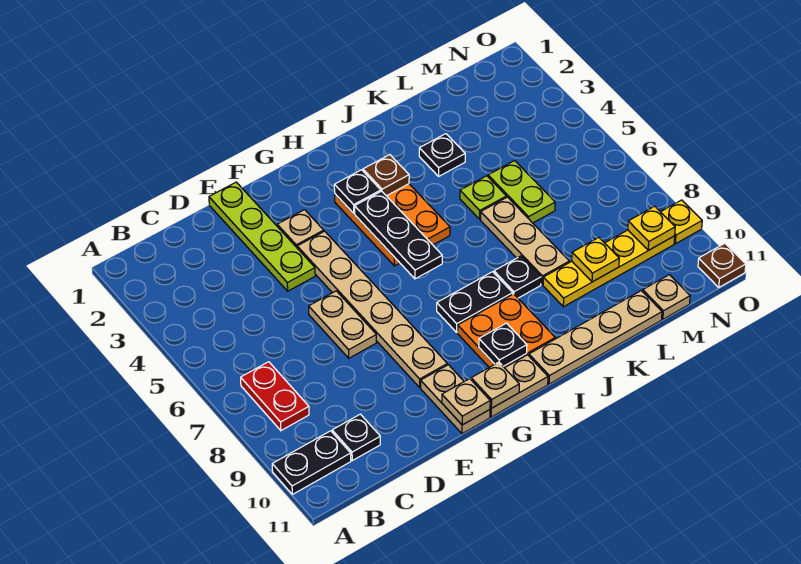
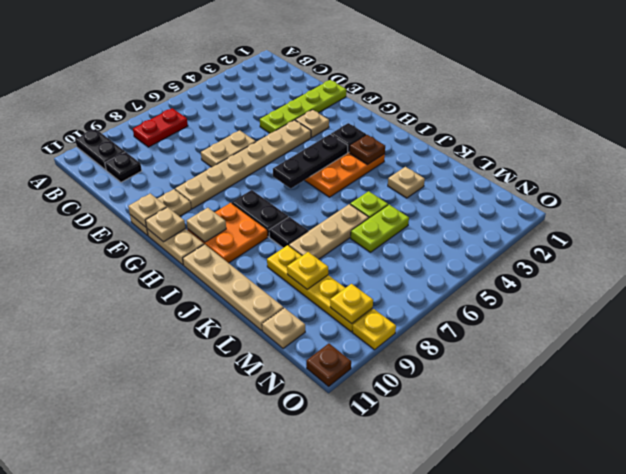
black 1x1 plate [479,323,527,367] -> tan 1x1 plate [187,208,226,242]
black 1x1 plate [419,134,465,176] -> tan 1x1 plate [388,167,425,198]

